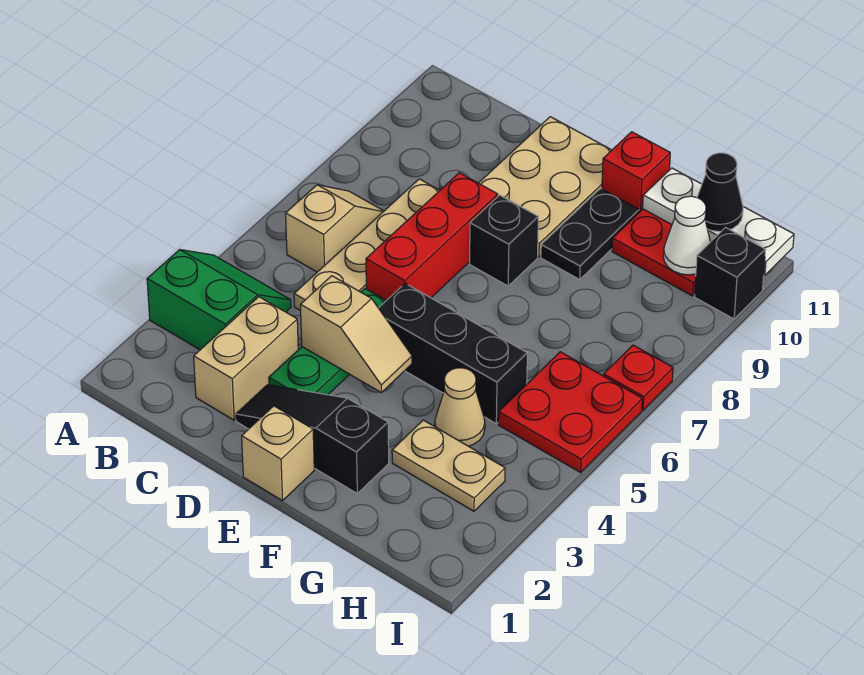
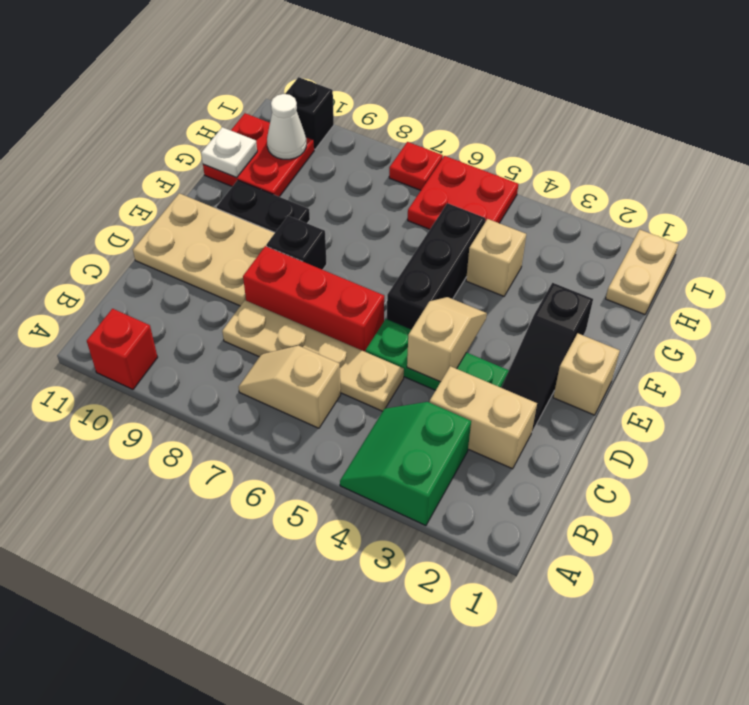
red 1x1 brick [602,132,670,212] -> red 1x1 brick moved to [87,309,158,389]
tan 1x2 plate [392,420,505,511] -> tan 1x2 plate moved to [606,230,678,315]
tan 1x1 cone [435,368,485,446] -> tan 1x1 brick [466,219,526,296]
white 1x3 plate [643,168,794,275] -> white 1x1 plate [201,127,257,178]
black 1x1 cone [697,153,743,232] -> none

